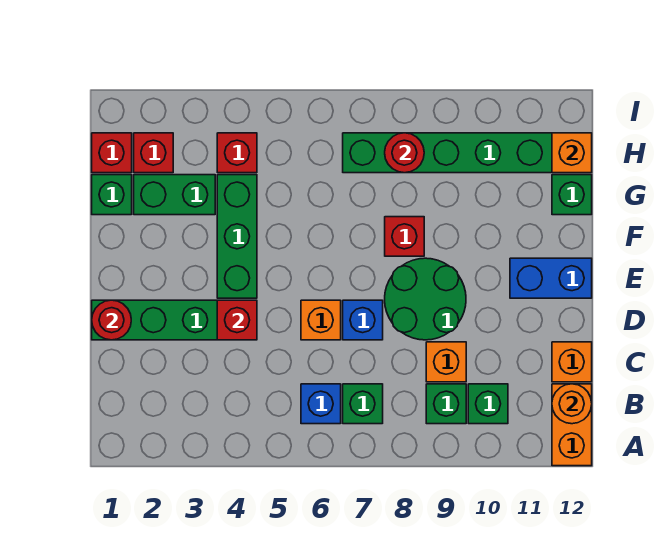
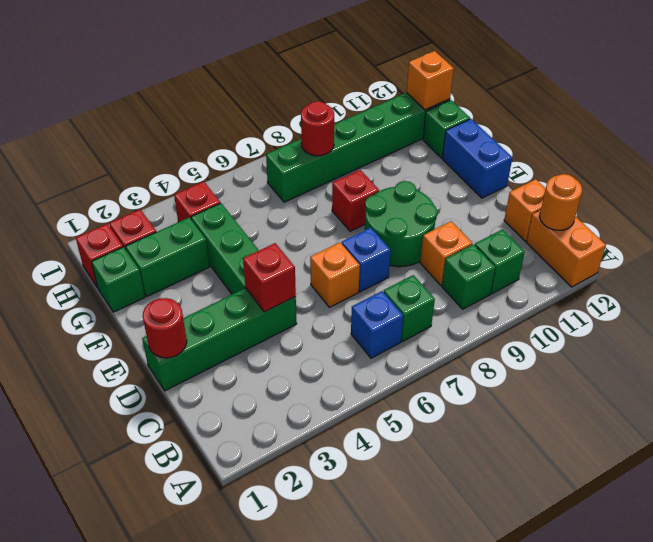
blue 1x2 brick [510,258,592,298] -> blue 1x2 brick turned to [442,119,512,198]

